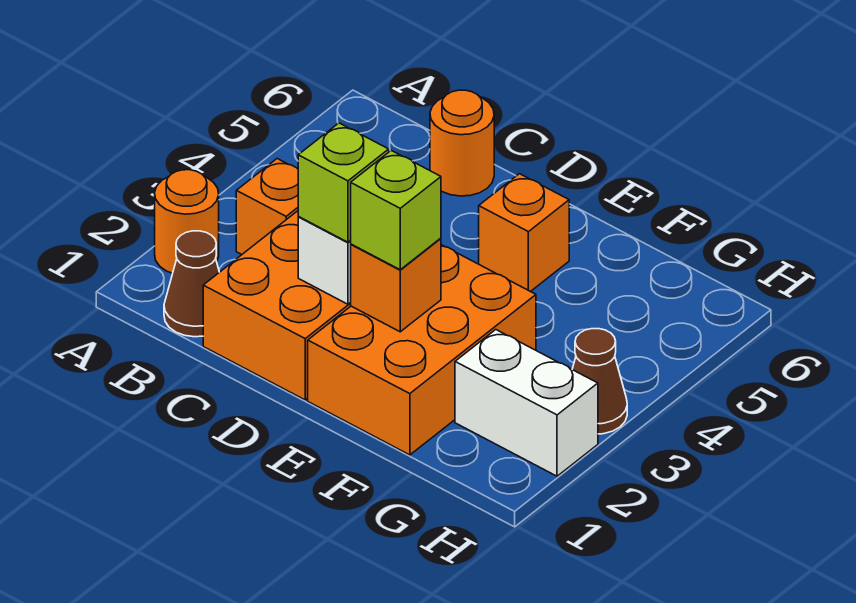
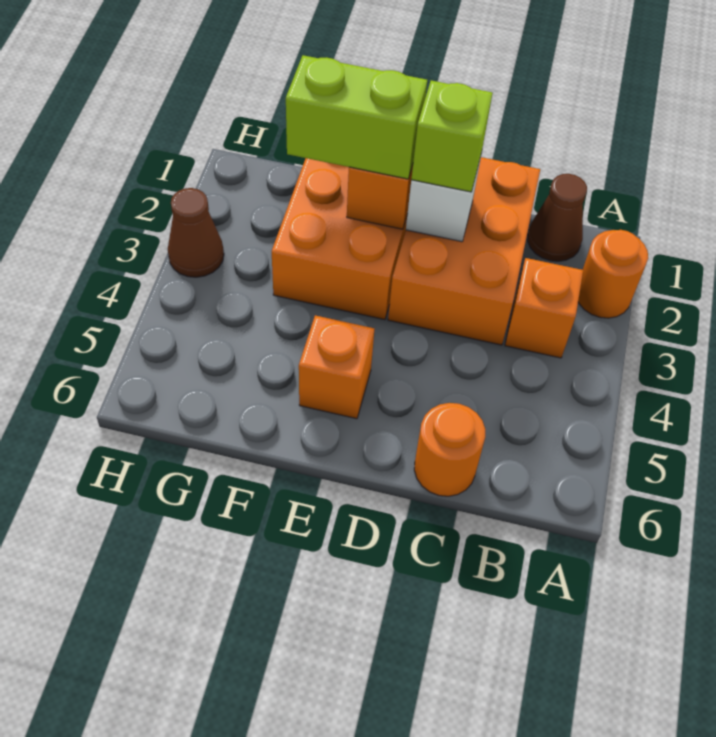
lime 1x1 brick [351,150,441,270] -> lime 1x2 brick [286,55,427,179]
white 1x2 brick [455,330,598,476] -> none

